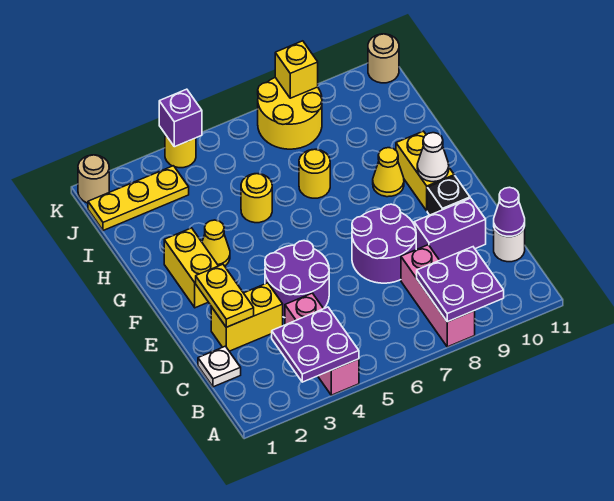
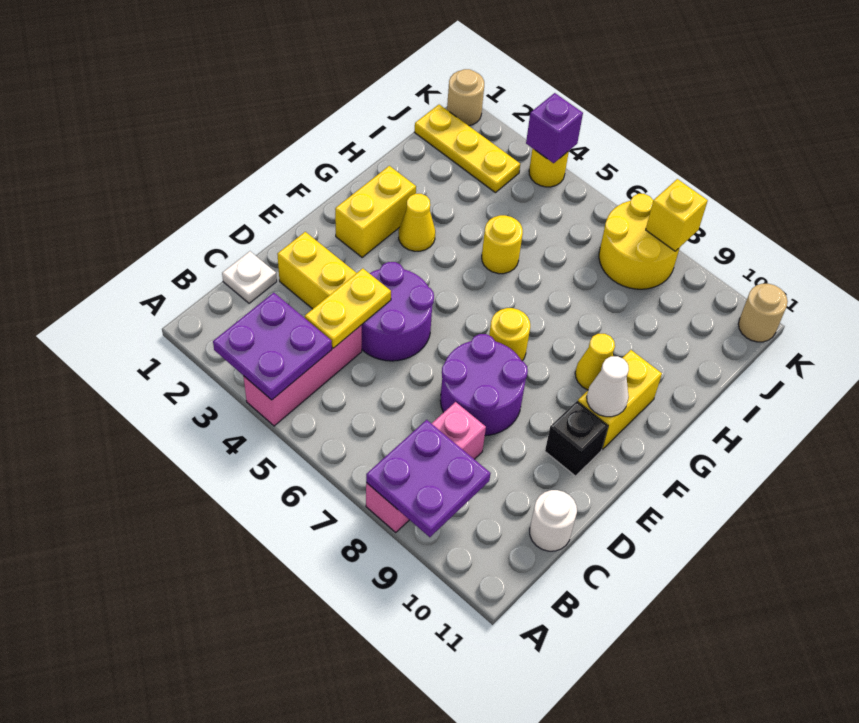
purple 1x1 cone [494,187,525,236] -> none
yellow 1x2 plate [196,264,254,327] -> yellow 1x2 plate moved to [305,268,391,348]
purple 1x2 brick [414,198,486,260] -> none
yellow 1x1 round brick [299,149,330,198] -> yellow 1x1 round brick moved to [489,308,530,361]

